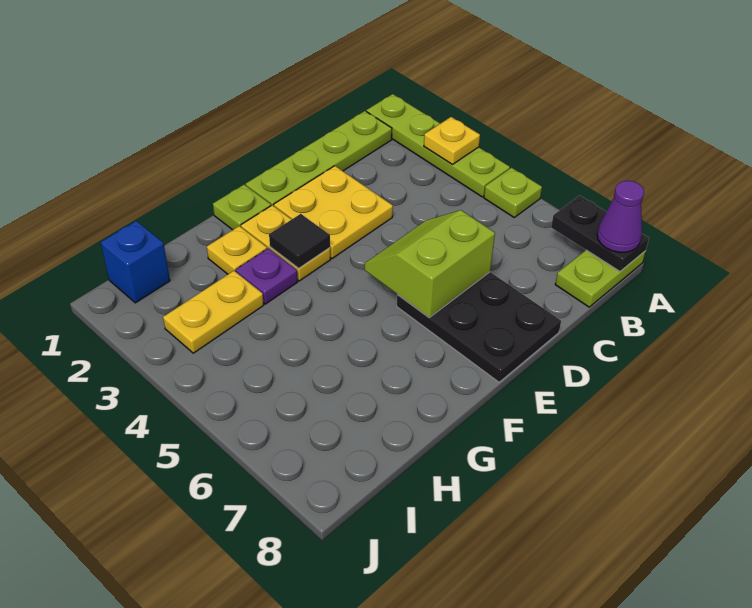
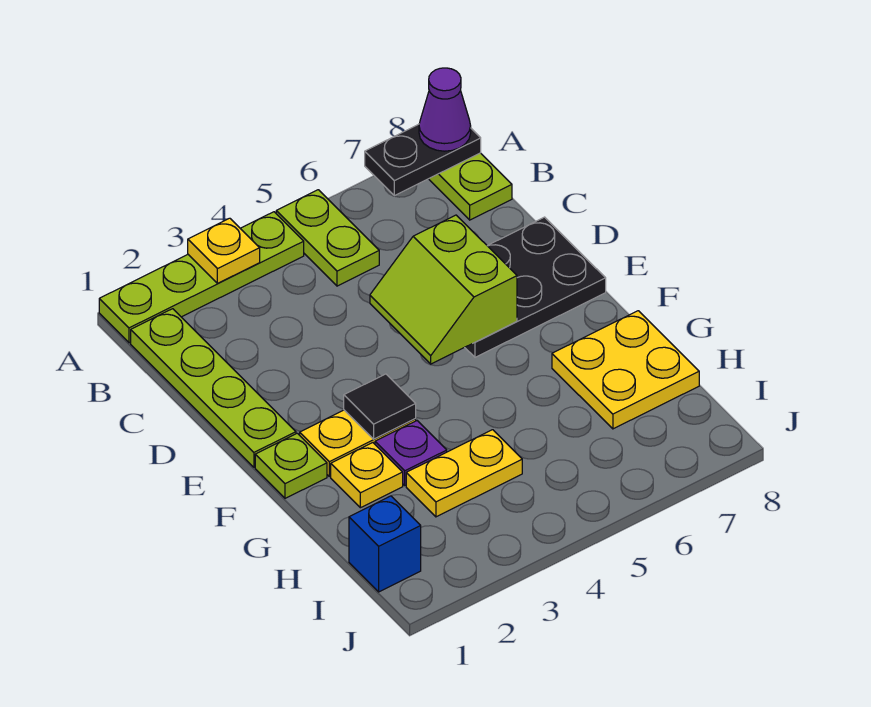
lime 1x1 plate [484,168,542,217] -> lime 1x2 plate [276,190,379,286]
yellow 2x2 plate [274,166,393,258] -> yellow 2x2 plate moved to [552,311,699,429]
yellow 1x2 plate [163,271,264,353] -> yellow 1x2 plate turned to [406,430,522,517]

